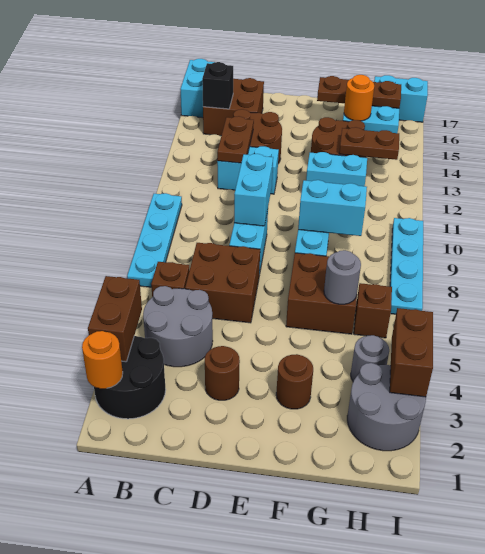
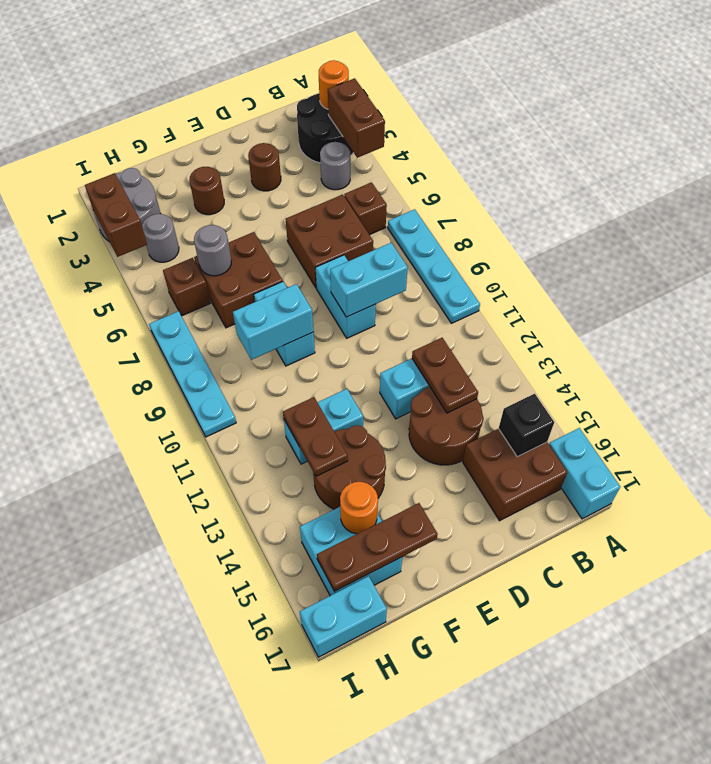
grey 2x2 round brick [143,286,213,367] -> grey 1x1 round brick [320,142,350,190]
cyan 1x2 brick [234,154,273,226] -> cyan 1x2 brick turned to [330,243,408,317]
brown 1x2 plate [339,127,399,160] -> brown 1x2 plate turned to [283,397,348,476]

